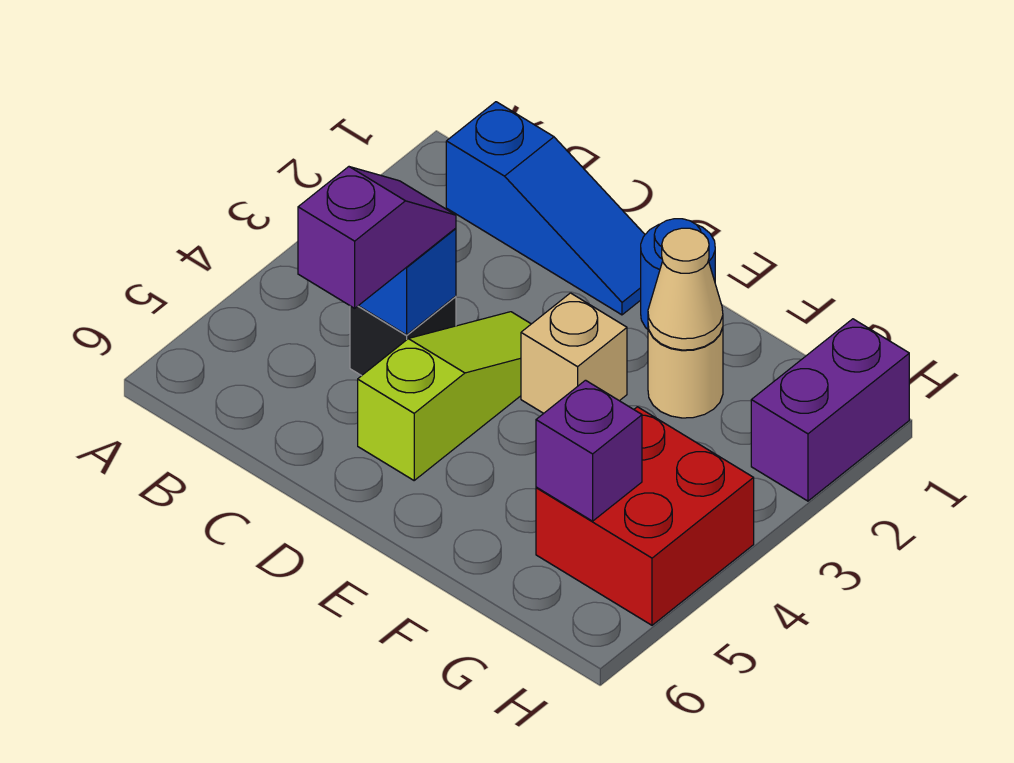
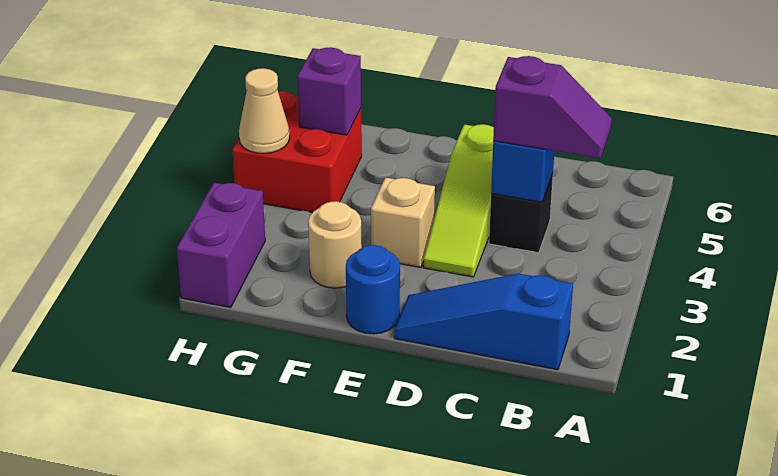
purple 1x2 slope [298,167,456,308] -> purple 1x2 slope turned to [493,56,612,159]
tan 1x1 cone [648,228,723,350] -> tan 1x1 cone moved to [239,68,290,154]

